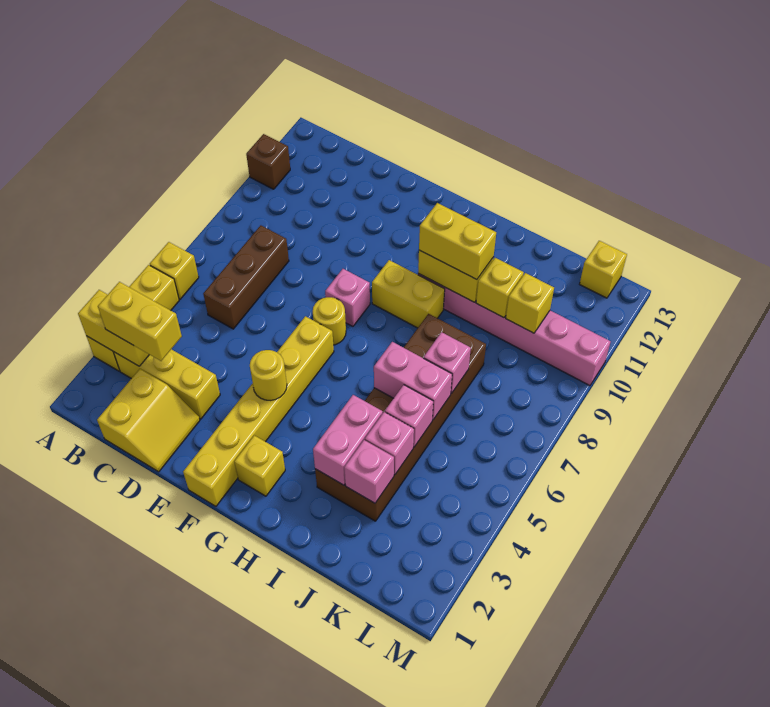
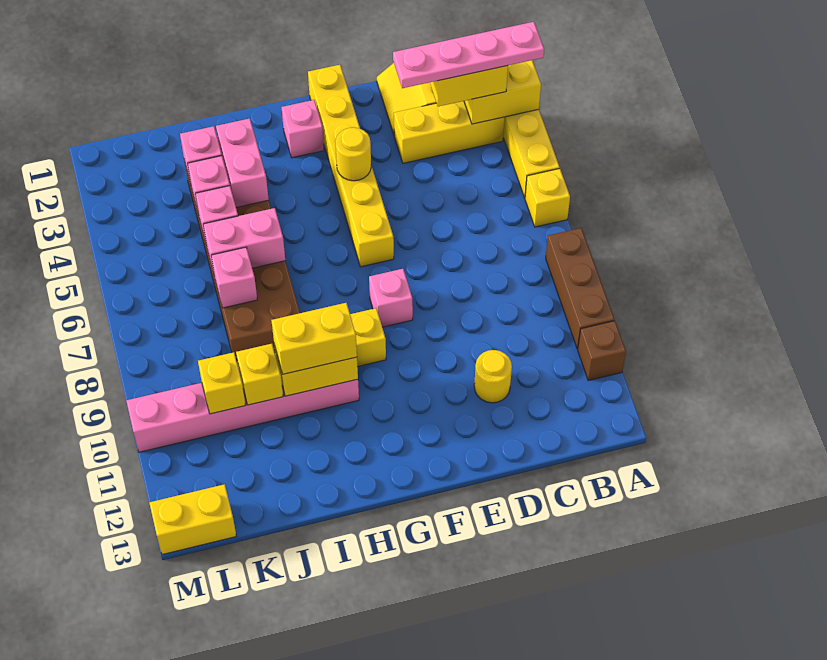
none -> pink 1x4 plate [393,22,544,88]
brown 1x3 brick [203,225,289,329] -> brown 1x3 brick moved to [546,228,614,349]
yellow 1x1 round brick [313,297,346,345] -> yellow 1x1 round brick moved to [474,350,512,403]
yellow 1x1 brick [234,435,285,496] -> pink 1x1 brick [282,100,324,158]
yellow 1x1 brick [580,241,627,298] -> yellow 1x2 brick [149,484,236,555]

